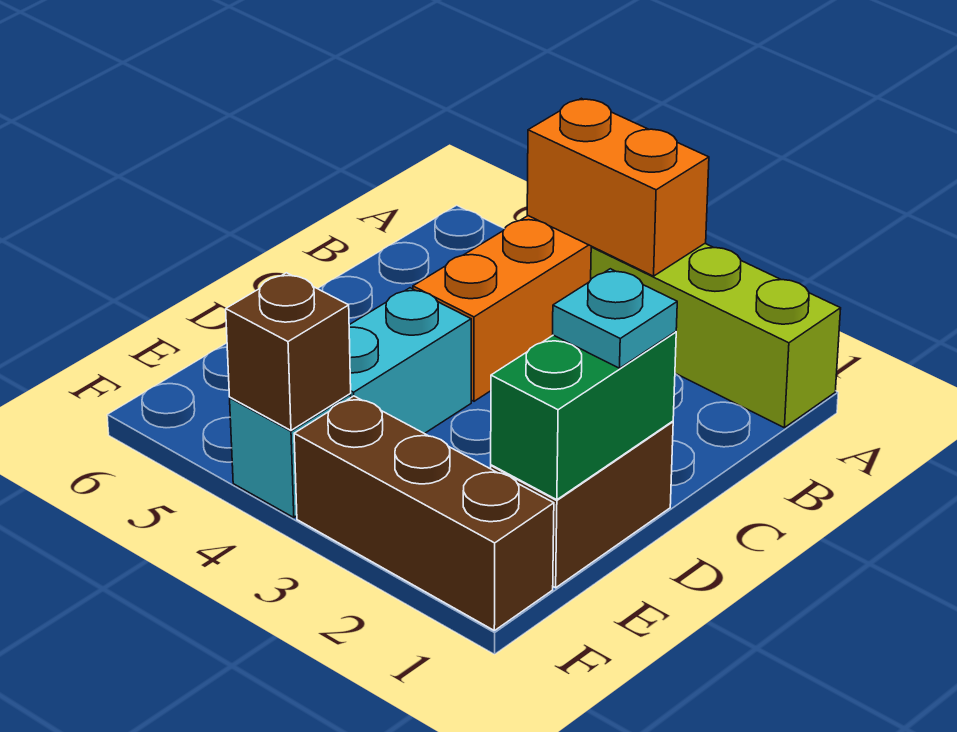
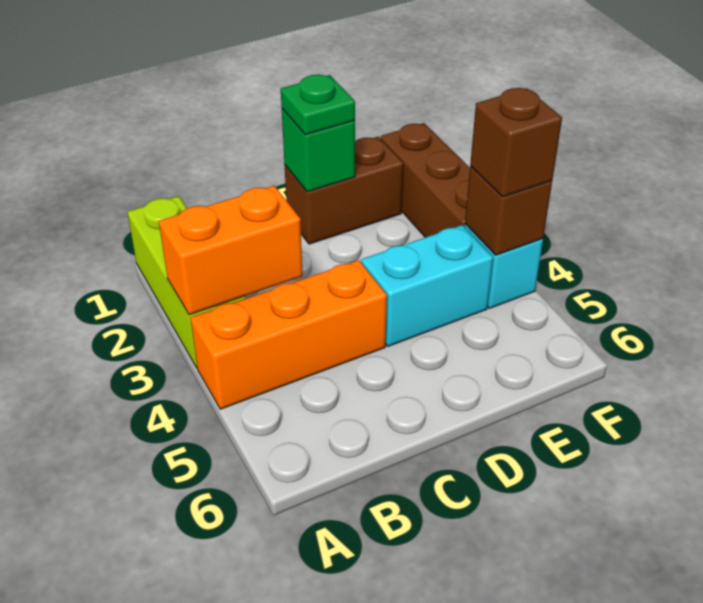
orange 1x2 brick [527,98,709,276] -> orange 1x2 brick turned to [159,186,303,315]
green 1x2 brick [491,332,676,500] -> green 1x1 brick [282,109,355,192]
cyan 1x1 plate [553,269,677,368] -> green 1x1 plate [281,75,355,135]
none -> brown 1x1 brick [470,88,562,197]

